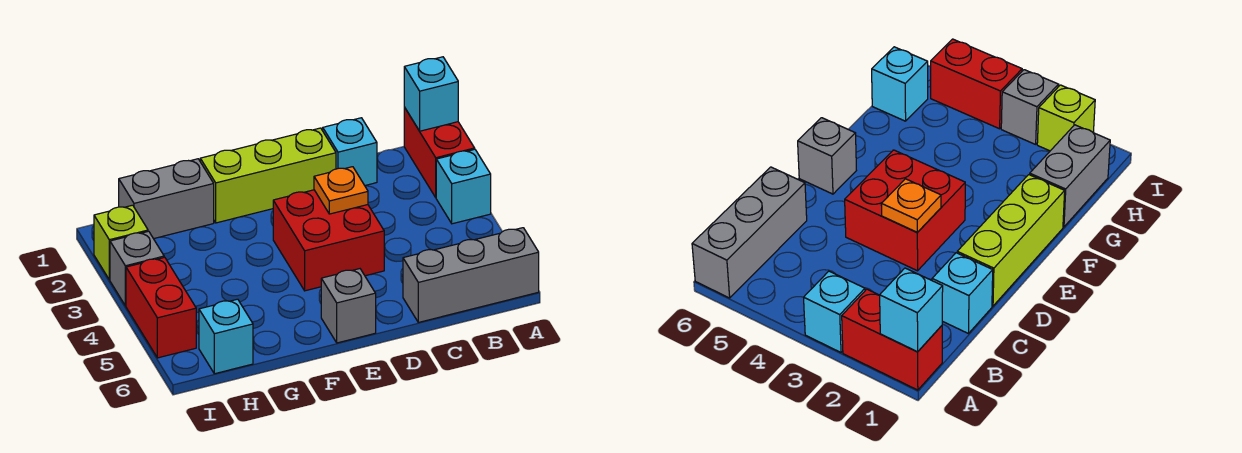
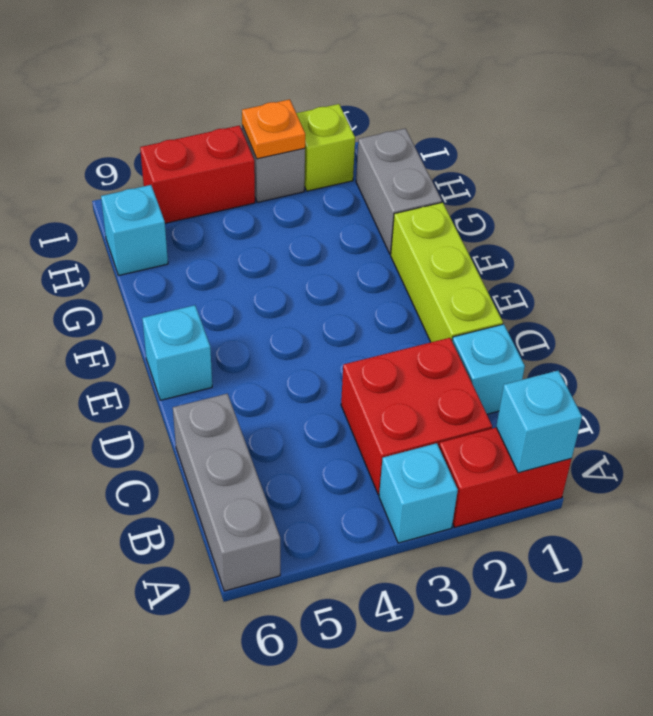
red 2x2 brick [273,190,384,291] -> red 2x2 brick moved to [341,338,492,495]
orange 1x1 plate [314,167,368,214] -> orange 1x1 plate moved to [242,99,305,159]
grey 1x1 brick [321,269,376,343] -> cyan 1x1 brick [142,305,212,400]

